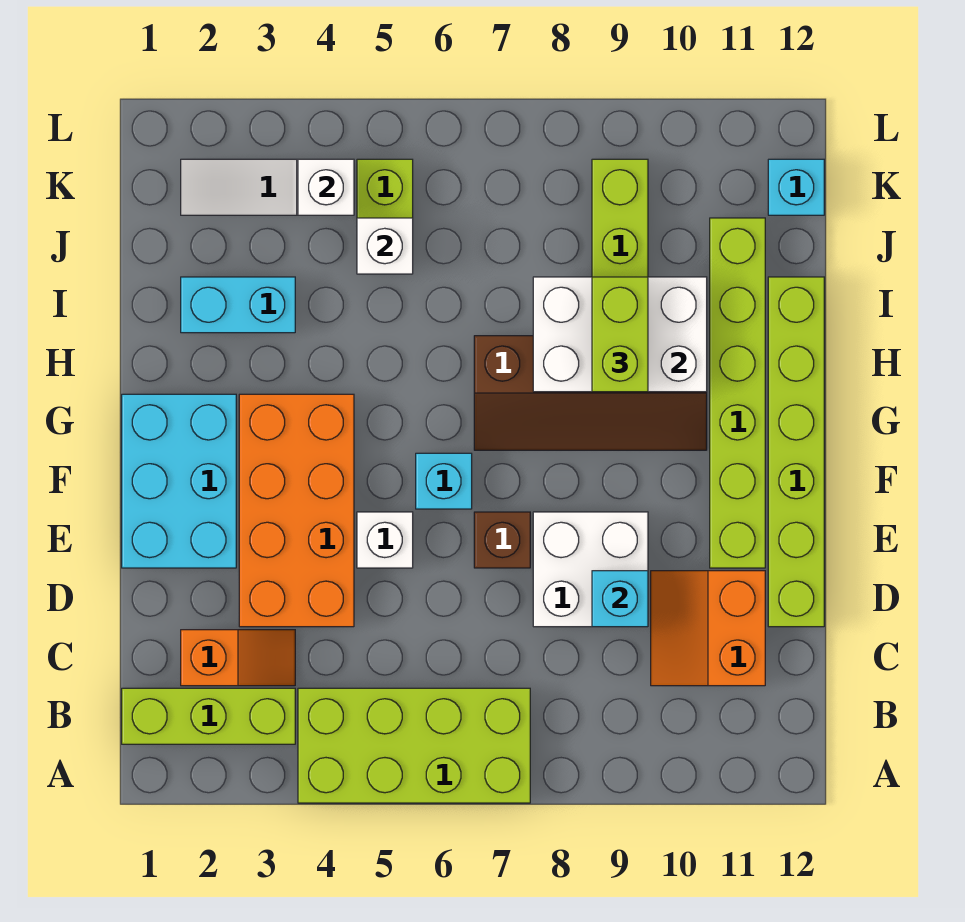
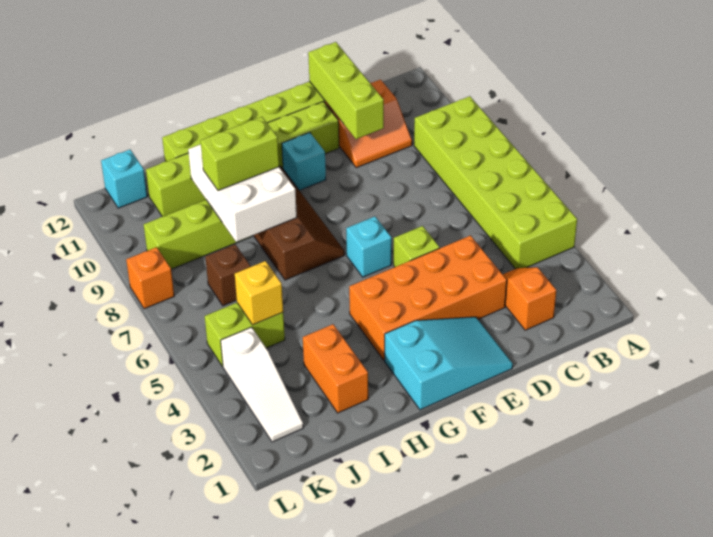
lime 2x4 brick [298,688,530,803] -> lime 2x6 brick [414,96,577,269]
lime 1x3 brick [122,688,295,744] -> lime 1x3 brick moved to [308,42,384,139]
white 2x2 brick [533,512,648,627] -> none
cyan 1x1 brick [592,571,648,627] -> cyan 1x1 brick moved to [282,133,326,190]
cyan 2x3 brick [122,394,236,568] -> cyan 2x3 slope [385,317,513,410]
white 1x1 brick [357,512,413,568] -> lime 1x1 brick [394,226,440,267]
brown 1x1 brick [474,512,530,568] -> brown 1x1 brick moved to [205,244,251,306]
cyan 1x2 brick [181,277,295,333] -> orange 1x2 brick [303,324,368,413]
white 1x1 brick [357,218,413,274] -> yellow 1x1 brick [235,261,283,325]
white 1x1 brick [298,159,354,215] -> none
none -> orange 1x1 brick [126,247,174,309]

